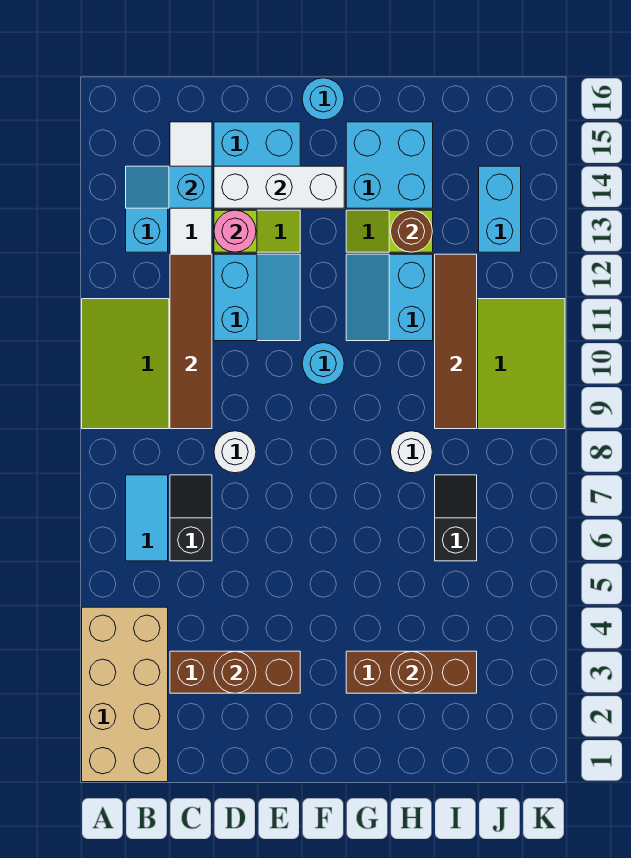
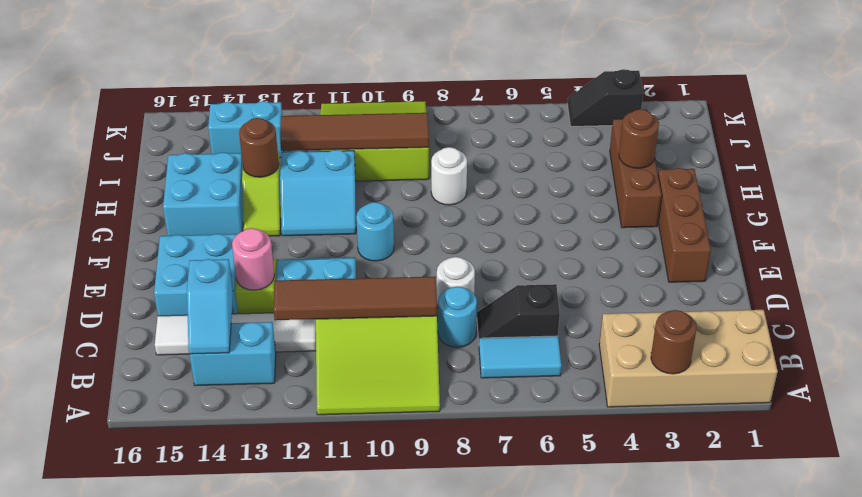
brown 1x3 brick [170,651,300,693] -> brown 1x3 brick moved to [658,168,711,282]
brown 1x1 round brick [214,651,256,693] -> brown 1x1 round brick moved to [651,310,696,374]
white 1x3 brick [214,166,344,208] -> none
cyan 1x1 round brick [302,78,344,120] -> cyan 1x1 round brick moved to [438,287,477,347]
black 1x2 slope [435,475,477,561] -> black 1x2 slope moved to [567,69,643,126]

